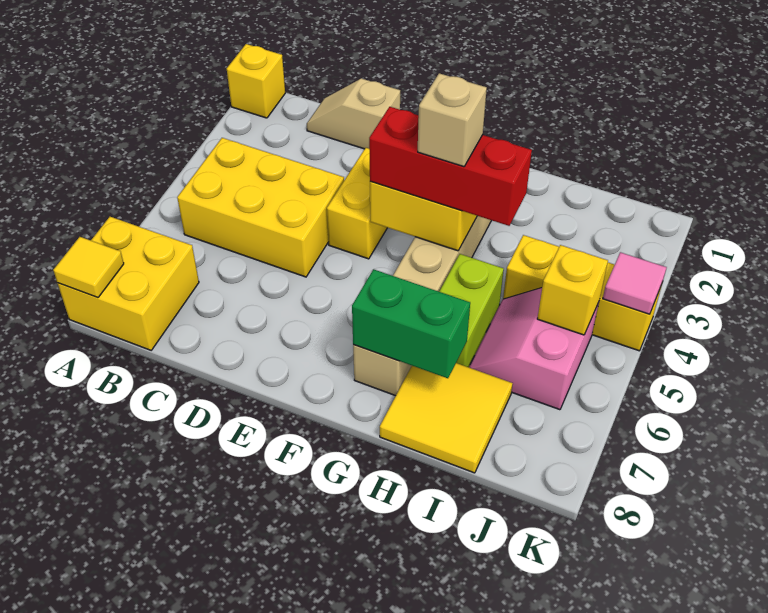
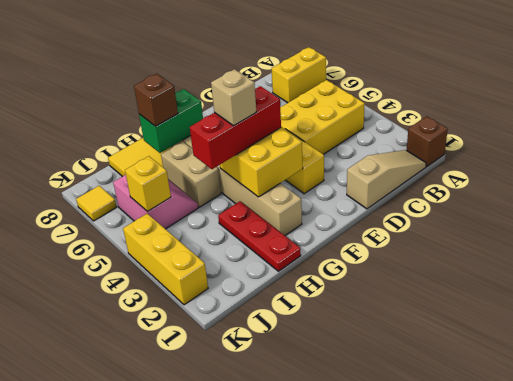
yellow 1x1 brick [227,44,285,118] -> brown 1x1 brick [407,116,448,167]
yellow 2x2 brick [58,217,199,350] -> yellow 1x2 brick [272,47,326,103]
yellow 1x1 tile [53,237,124,298] -> yellow 1x1 tile moved to [76,186,116,221]
tan 1x2 slope [307,78,400,149] -> tan 1x3 slope [347,150,426,209]
none -> red 1x3 plate [218,201,301,271]
lime 1x2 brick [439,254,504,367] -> tan 1x2 brick [161,142,221,207]
none -> brown 1x1 brick [134,74,178,126]
yellow 1x3 brick [503,235,663,351] -> yellow 1x3 brick turned to [123,214,208,305]
pink 1x1 tile [603,252,667,314] -> none

